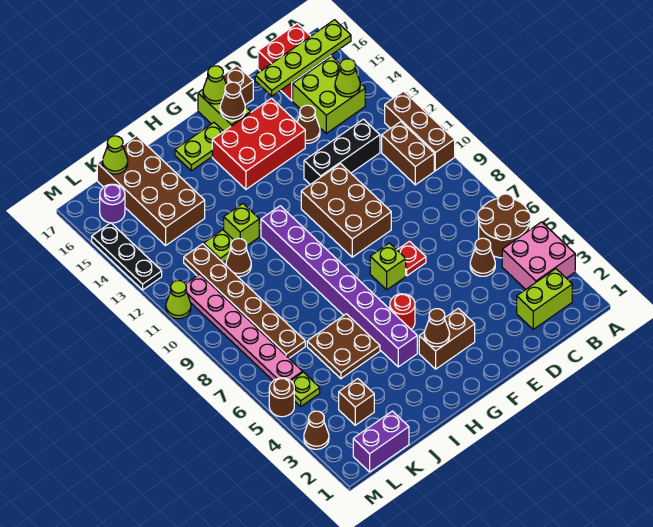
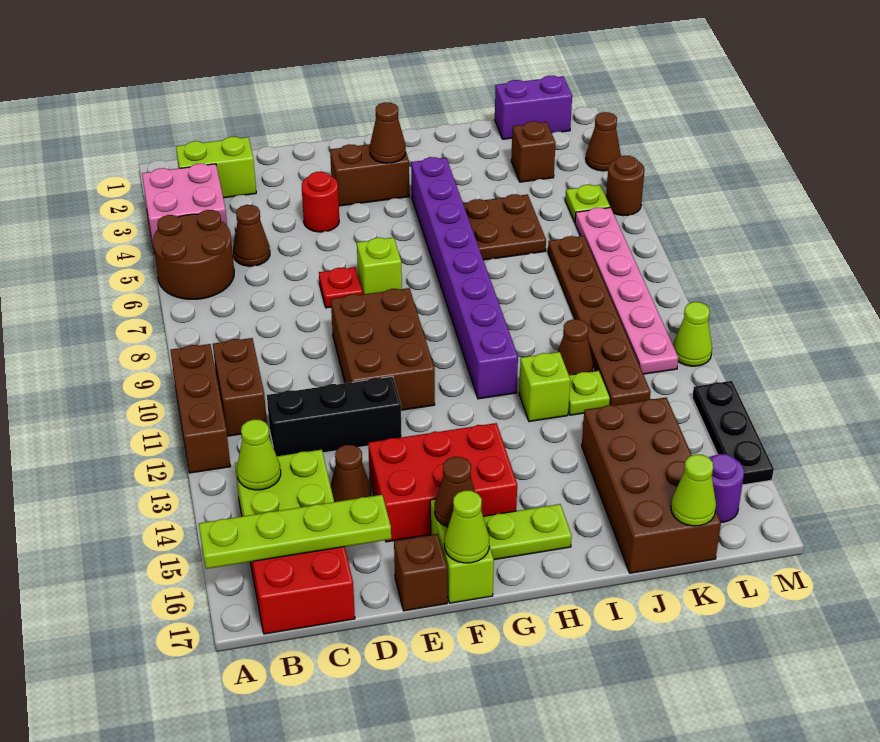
red 1x1 round brick [390,294,415,329] -> red 1x1 round brick moved to [302,172,339,232]

